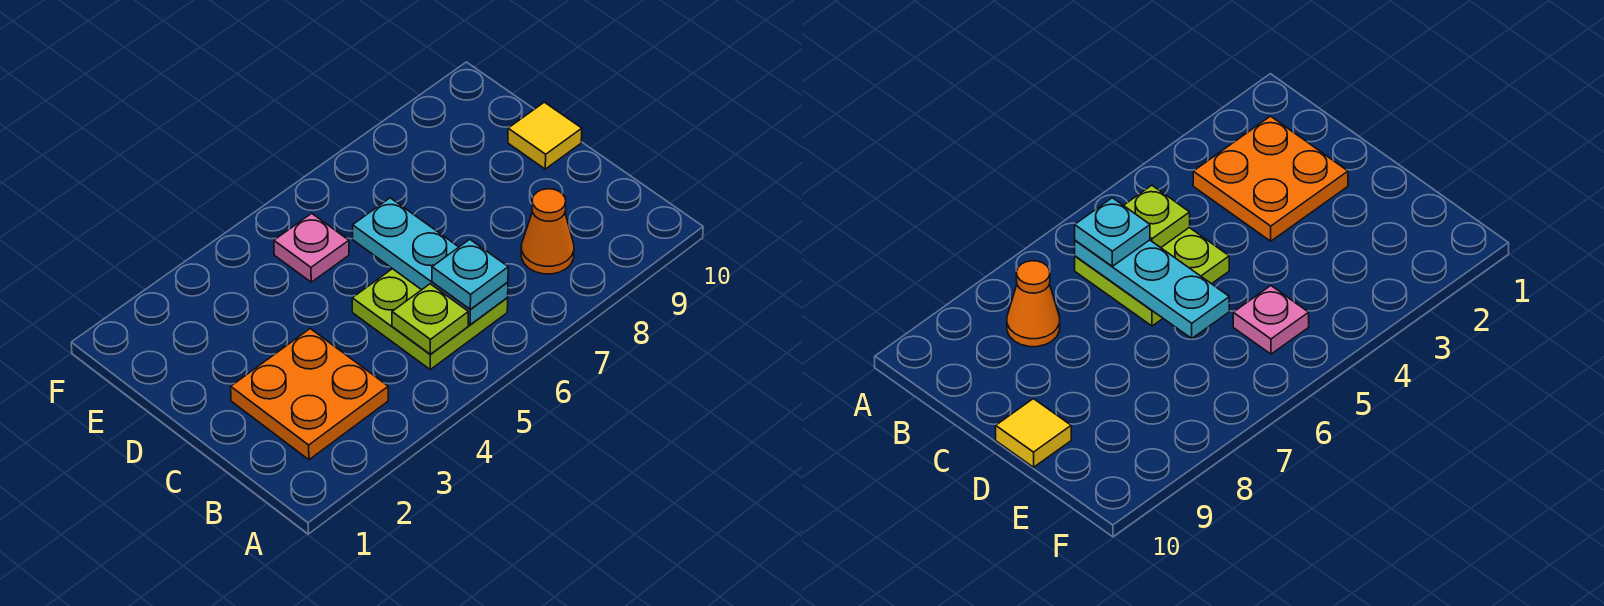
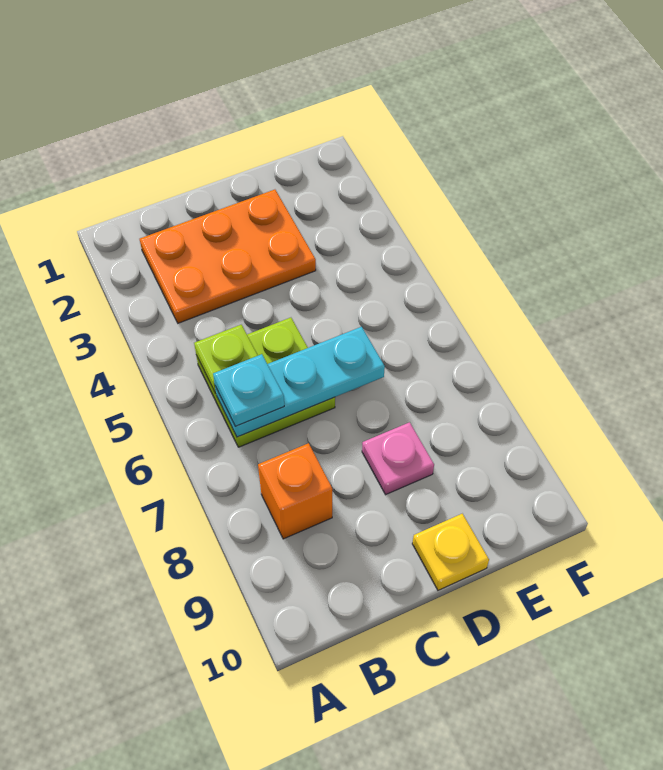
orange 2x2 plate [231,329,388,460] -> orange 2x3 plate [140,190,316,323]
orange 1x1 cone [521,189,574,274] -> orange 1x1 brick [258,443,332,539]
yellow 1x1 tile [508,102,582,169] -> yellow 1x1 plate [412,514,489,590]
pink 1x1 plate [274,213,349,282] -> pink 1x1 plate moved to [362,422,434,495]

